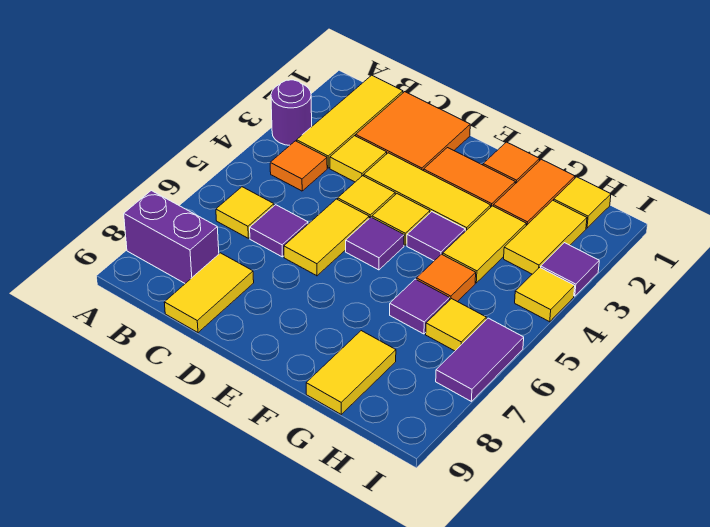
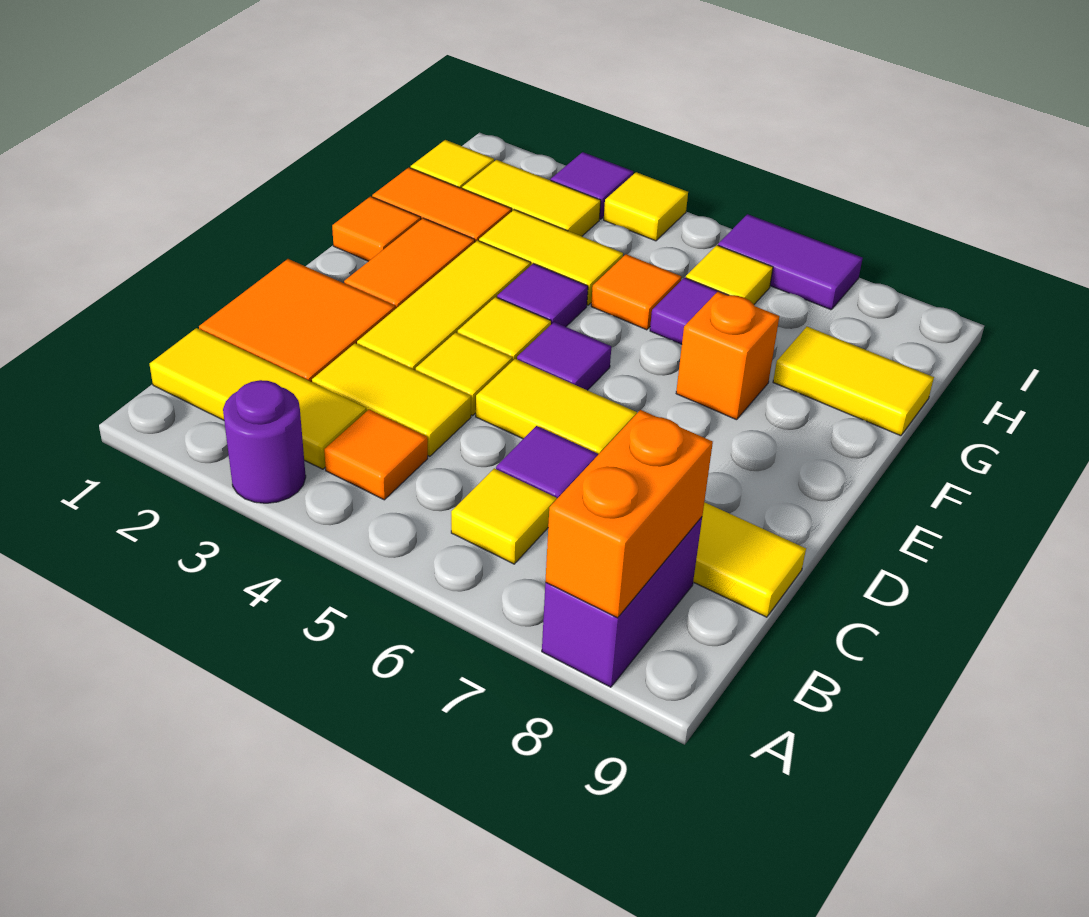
none -> orange 1x2 brick [545,410,713,618]
yellow 1x1 tile [330,136,387,182] -> yellow 1x2 tile [312,343,471,456]
none -> orange 1x1 brick [676,292,779,420]

